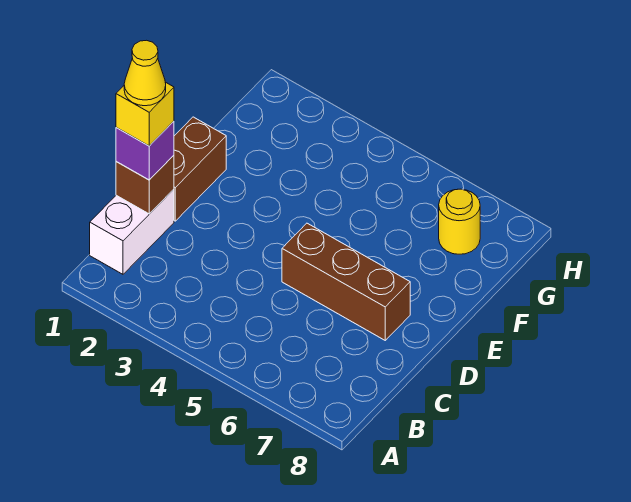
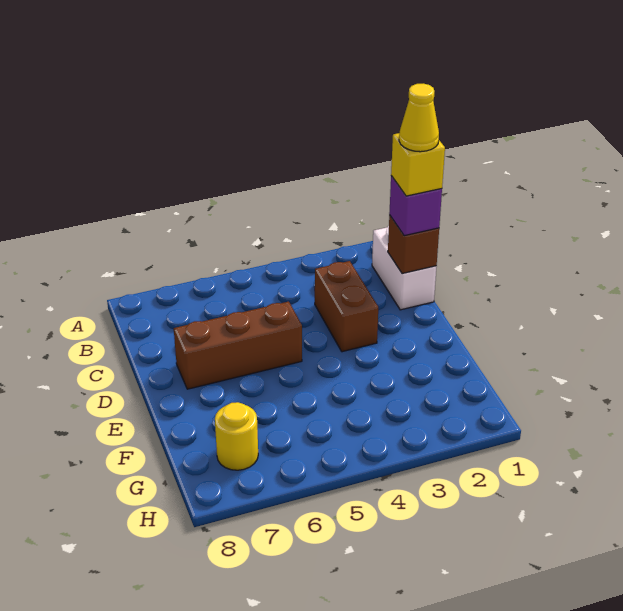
brown 1x2 brick [174,117,226,221] -> brown 1x2 brick moved to [315,261,378,352]

